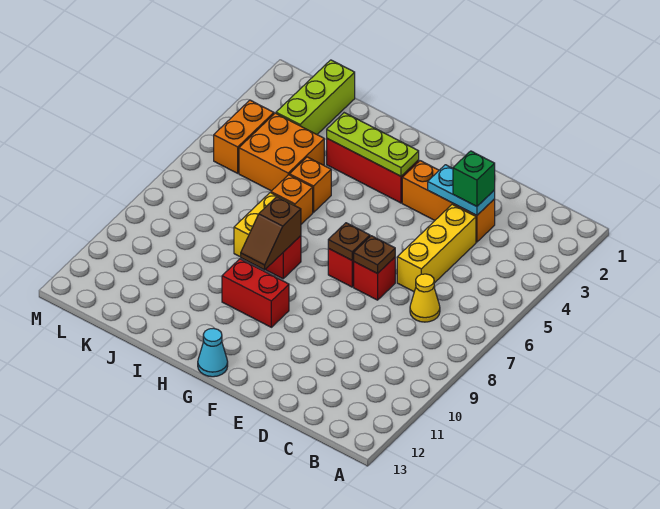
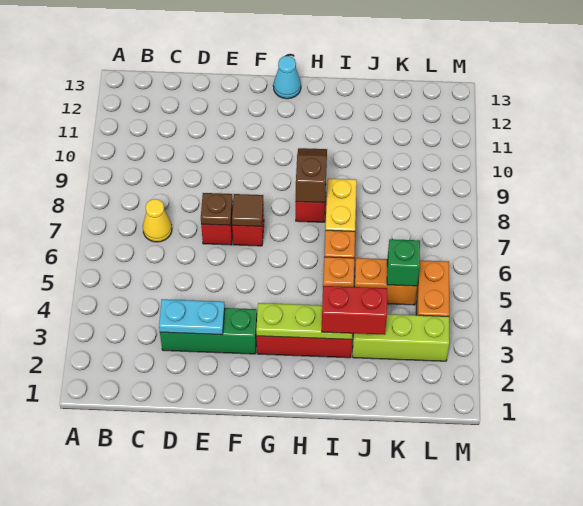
orange 1x3 brick [402,161,495,242] -> green 1x3 brick [160,308,257,354]
green 1x1 brick [453,151,495,207] -> green 1x1 brick moved to [387,239,420,286]
yellow 1x3 brick [397,204,476,292] -> none
brown 1x1 plate [328,223,370,260] -> brown 1x1 tile [232,194,263,226]
red 1x2 brick [222,259,289,327] -> red 1x2 brick moved to [322,286,387,335]
orange 2x2 brick [239,113,324,191] -> orange 1x2 brick [355,258,417,305]
lime 1x3 brick [276,60,355,134] -> lime 1x3 brick turned to [353,314,449,361]

